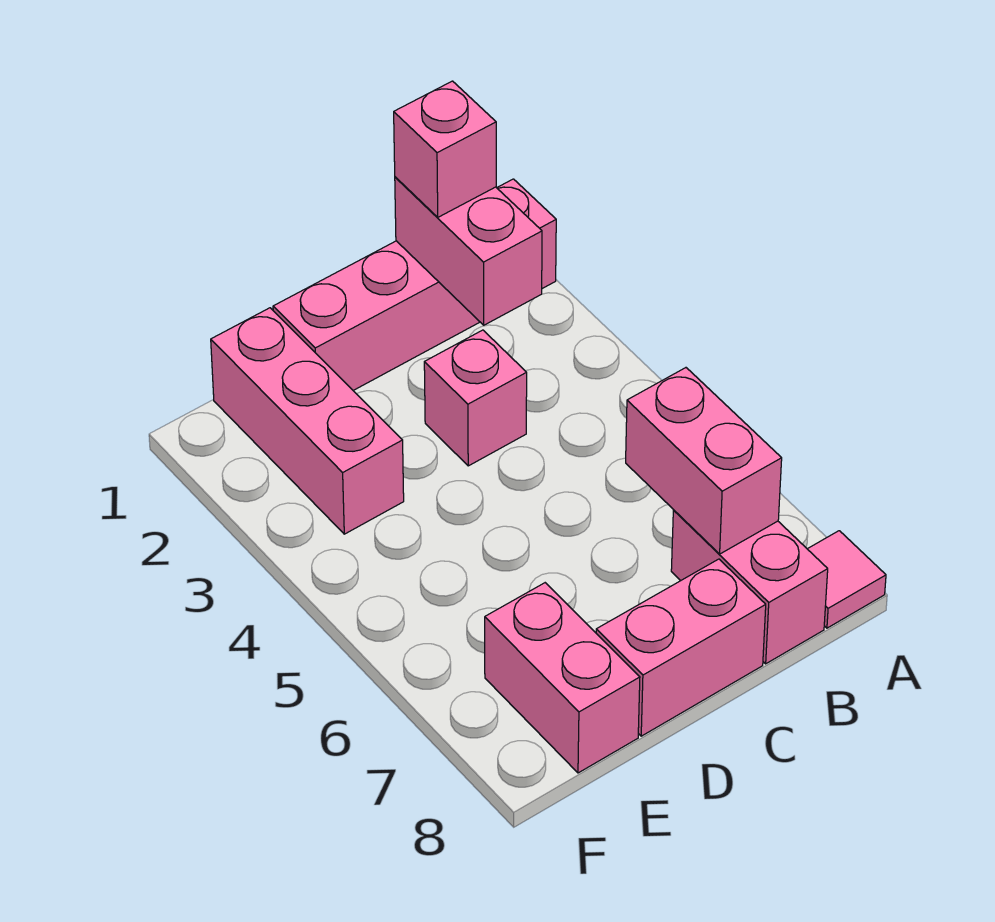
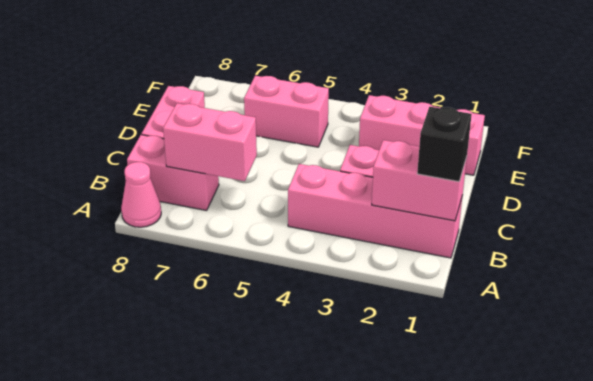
pink 1x4 brick [273,179,556,390] -> pink 1x4 brick turned to [288,164,463,258]
pink 1x1 tile [808,531,886,628] -> pink 1x1 cone [121,162,161,227]
pink 1x1 brick [394,81,496,217] -> black 1x1 brick [417,107,472,182]
pink 1x2 brick [485,583,640,773] -> pink 1x2 brick moved to [244,76,329,147]

